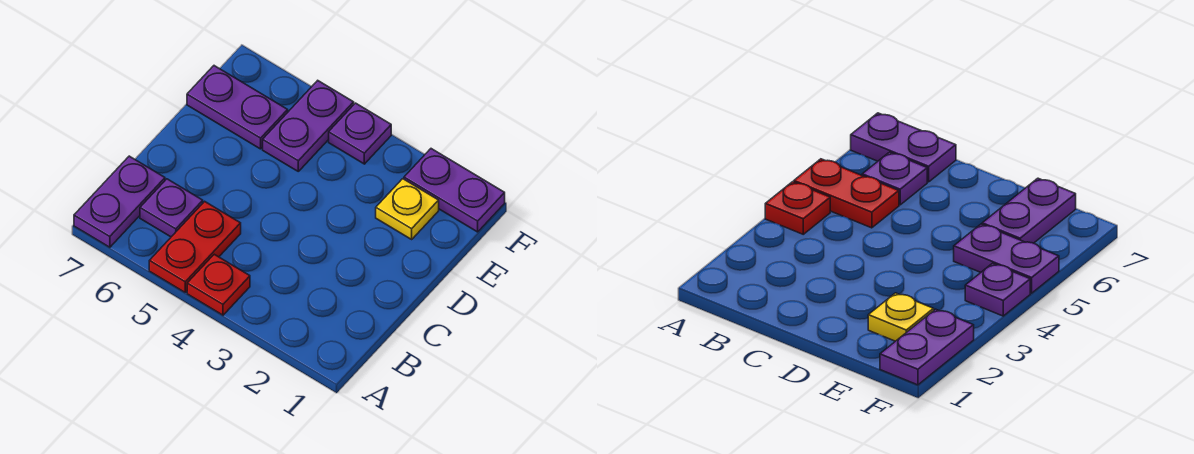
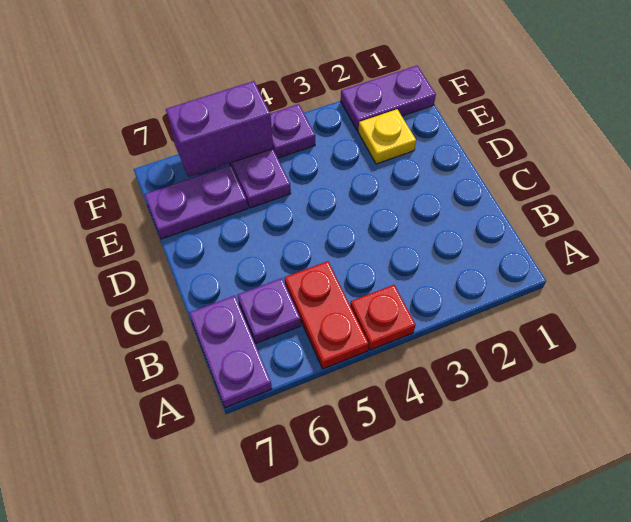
none -> purple 1x2 brick [166,81,273,177]

